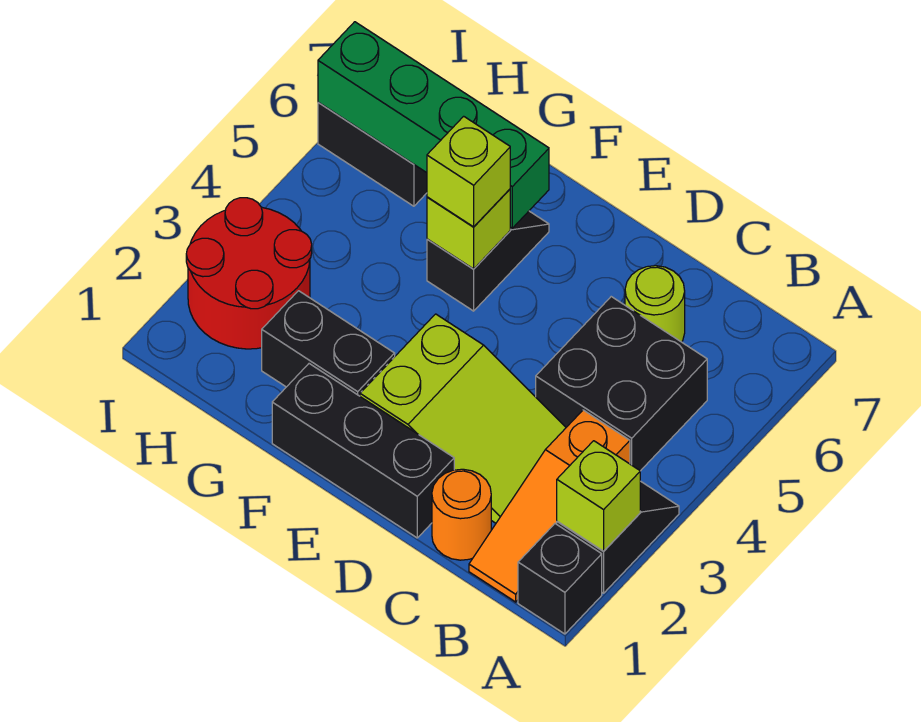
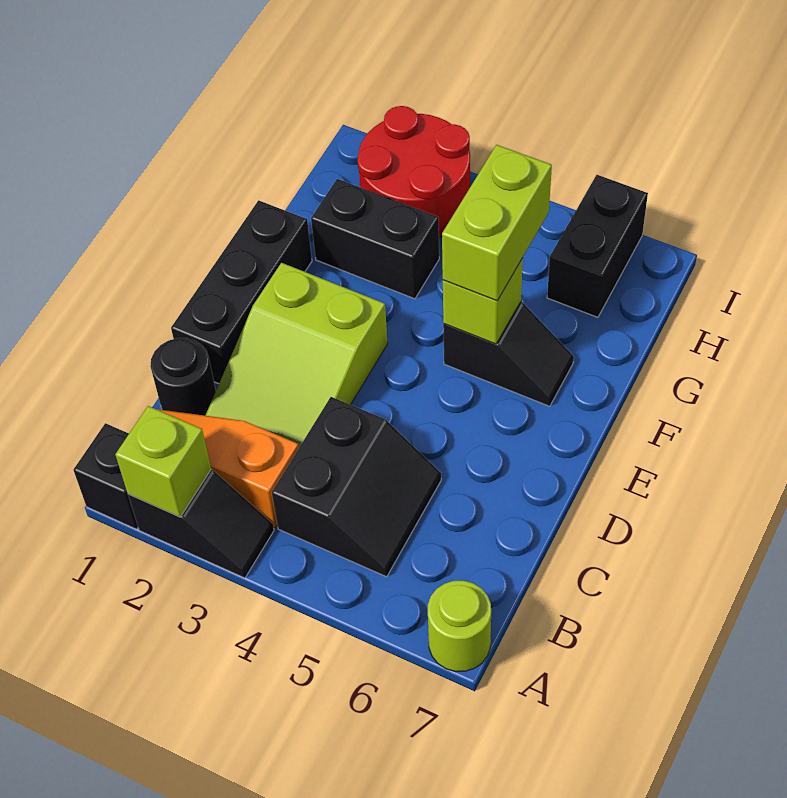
black 2x2 brick [536,297,707,471] -> black 2x2 slope [272,397,441,577]
orange 1x1 round brick [432,469,491,560] -> black 1x1 round brick [150,338,216,416]
lime 1x1 round brick [625,266,685,342] -> lime 1x1 round brick moved to [428,581,491,672]
black 1x2 brick [262,291,395,396] -> black 1x2 brick turned to [311,179,439,299]
lime 1x1 brick [427,116,510,227] -> lime 1x2 brick [442,145,552,301]
green 1x4 brick [318,22,549,228] -> none

